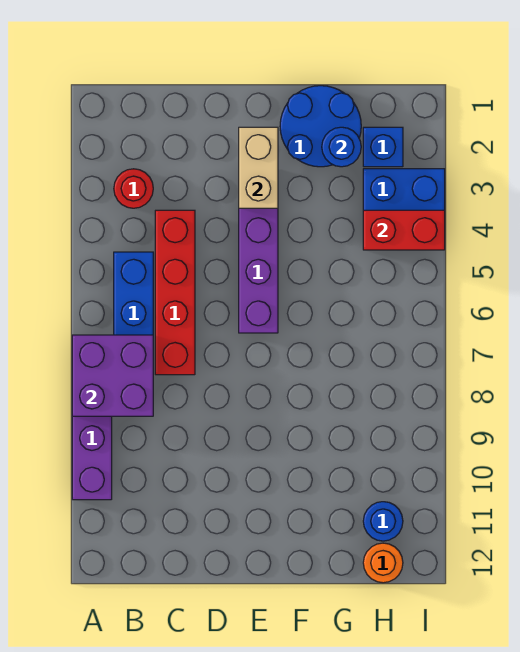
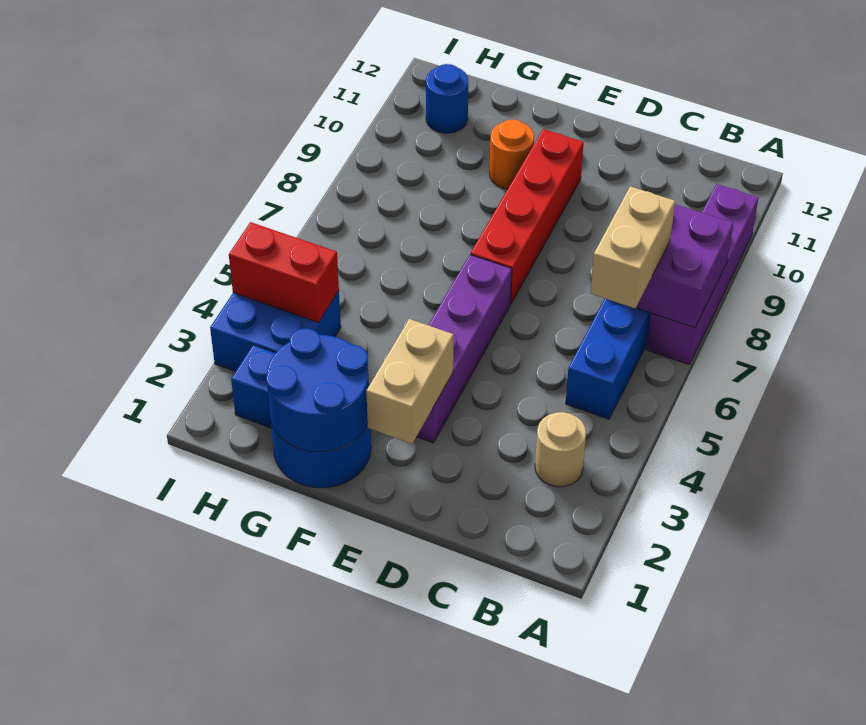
red 1x1 round brick [114,169,153,208] -> tan 1x1 round brick [535,412,586,487]
none -> tan 1x2 brick [590,186,675,308]
red 1x4 brick [155,210,195,375] -> red 1x4 brick moved to [470,129,583,304]
blue 1x1 round brick [322,127,361,167] -> blue 2x2 round brick [266,329,369,452]
orange 1x1 round brick [363,543,403,583] -> orange 1x1 round brick moved to [490,120,534,189]

